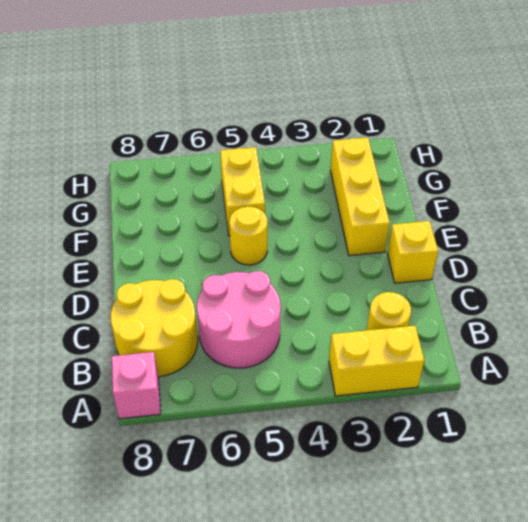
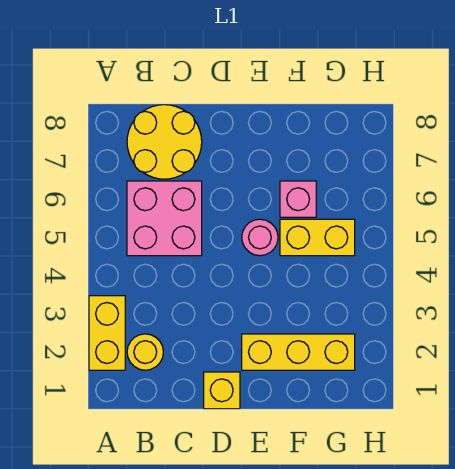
pink 1x1 brick [112,352,161,419] -> pink 1x1 brick moved to [280,181,316,217]
pink 2x2 round brick [197,271,281,368] -> pink 2x2 brick [127,181,202,256]
yellow 1x1 round brick [229,206,267,265] -> pink 1x1 round brick [242,219,278,256]

